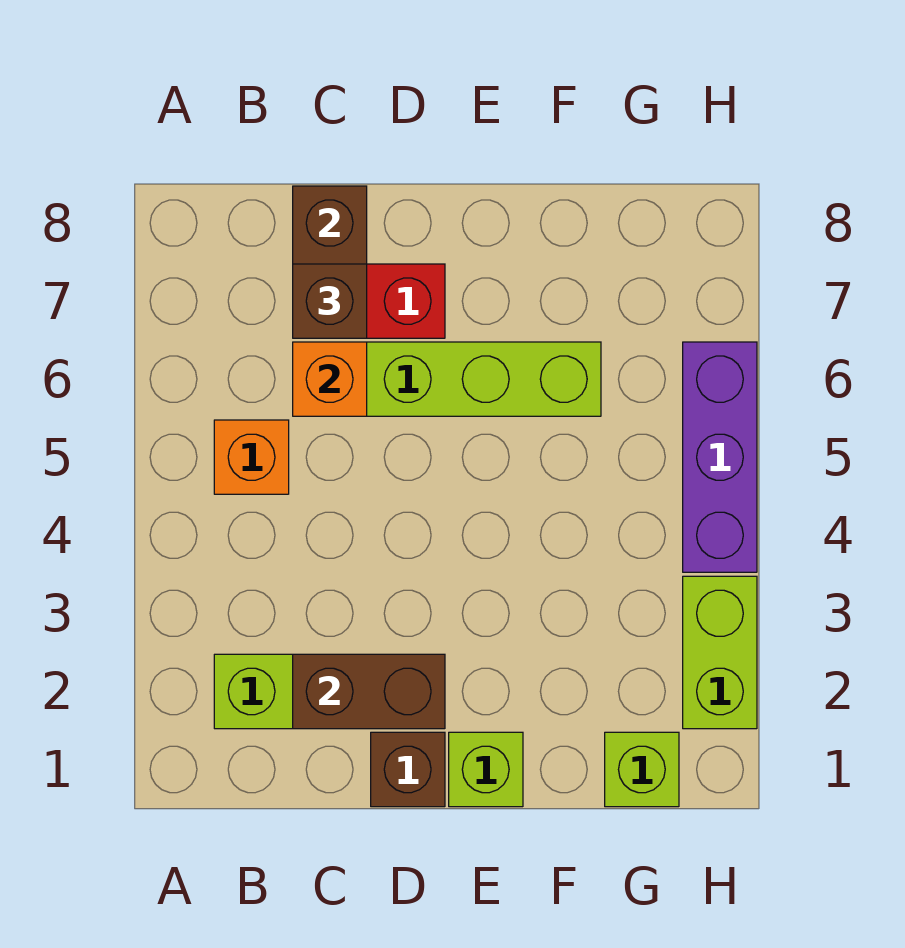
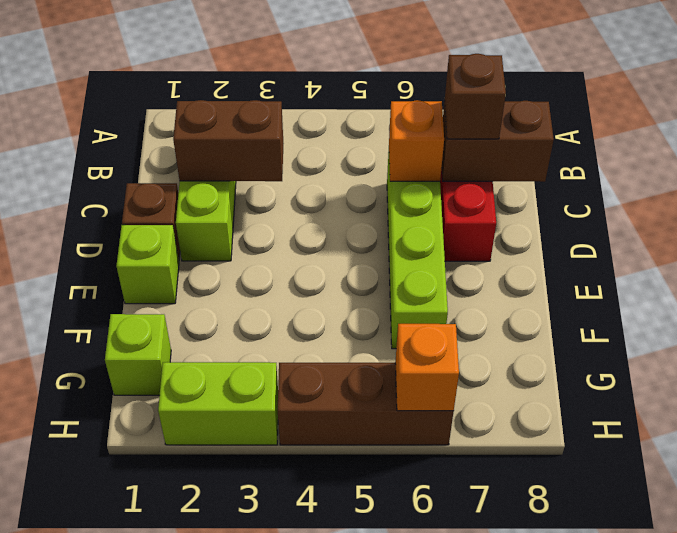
orange 1x1 brick [214,420,289,494] -> orange 1x1 brick moved to [395,324,459,411]
brown 1x2 brick [293,654,445,729] -> brown 1x2 brick turned to [173,100,284,181]
purple 1x3 brick [683,342,757,572] -> brown 1x3 brick [278,363,454,445]

